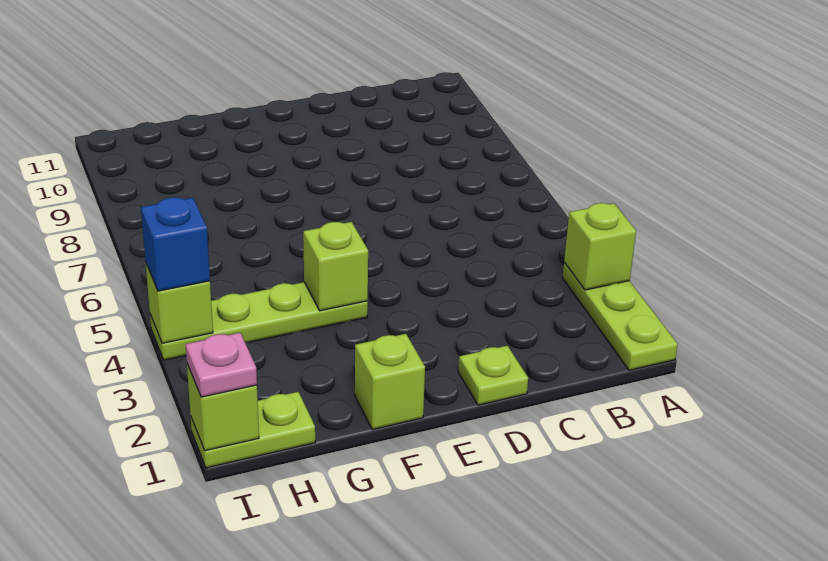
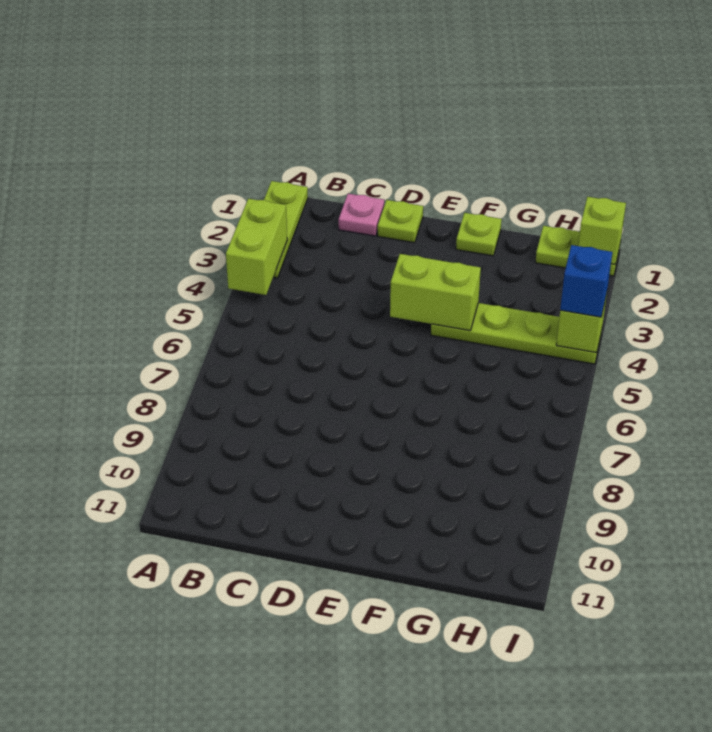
lime 1x1 brick [564,203,636,290] -> lime 1x2 brick [226,199,287,295]
lime 1x1 brick [355,334,425,430] -> lime 1x1 plate [456,213,502,256]
lime 1x1 brick [303,222,368,311] -> lime 1x2 brick [390,254,481,331]
pink 1x1 plate [186,333,257,397] -> pink 1x1 plate moved to [339,194,384,236]

